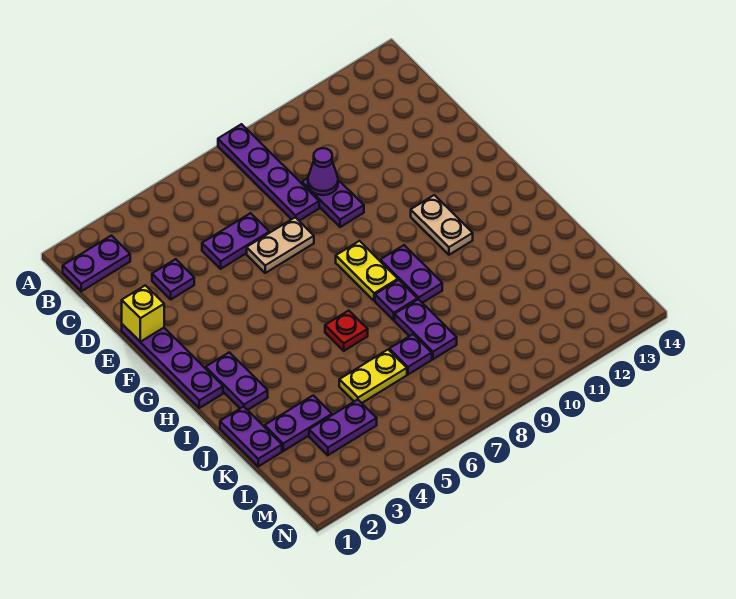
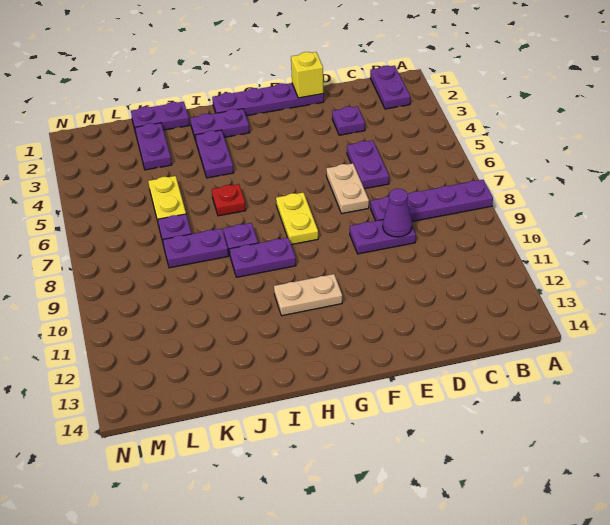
yellow 1x2 plate [336,241,398,301] -> yellow 1x2 plate turned to [276,192,318,245]
purple 1x2 plate [309,400,377,455] -> purple 1x2 plate moved to [195,130,234,178]

